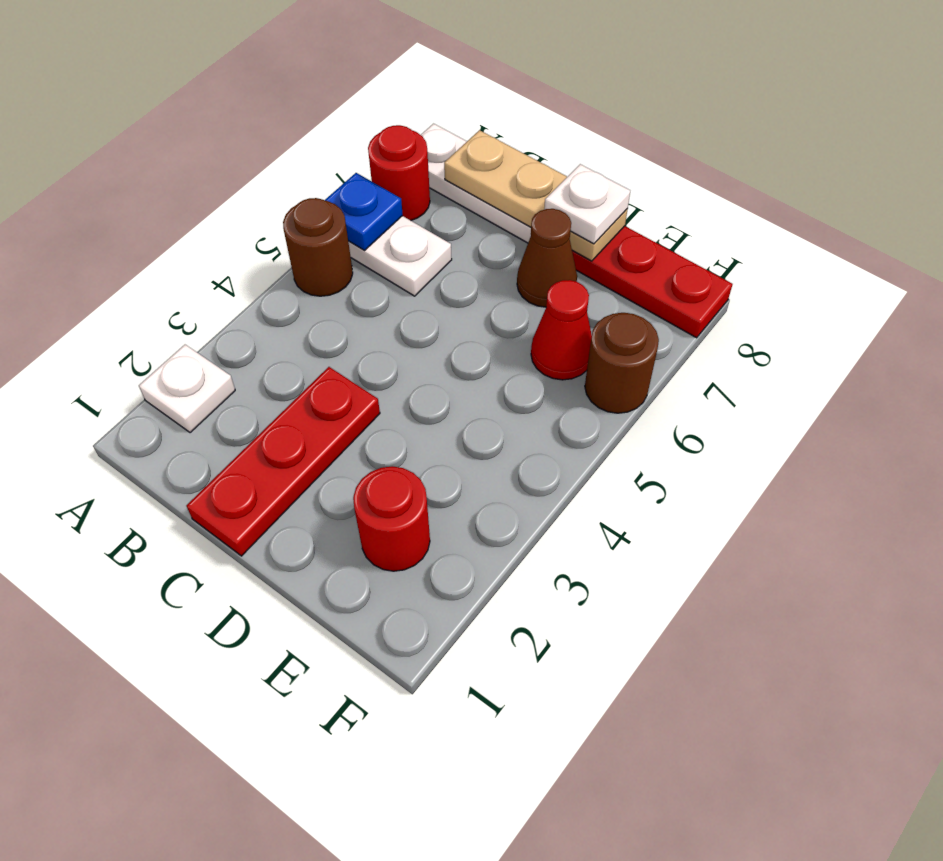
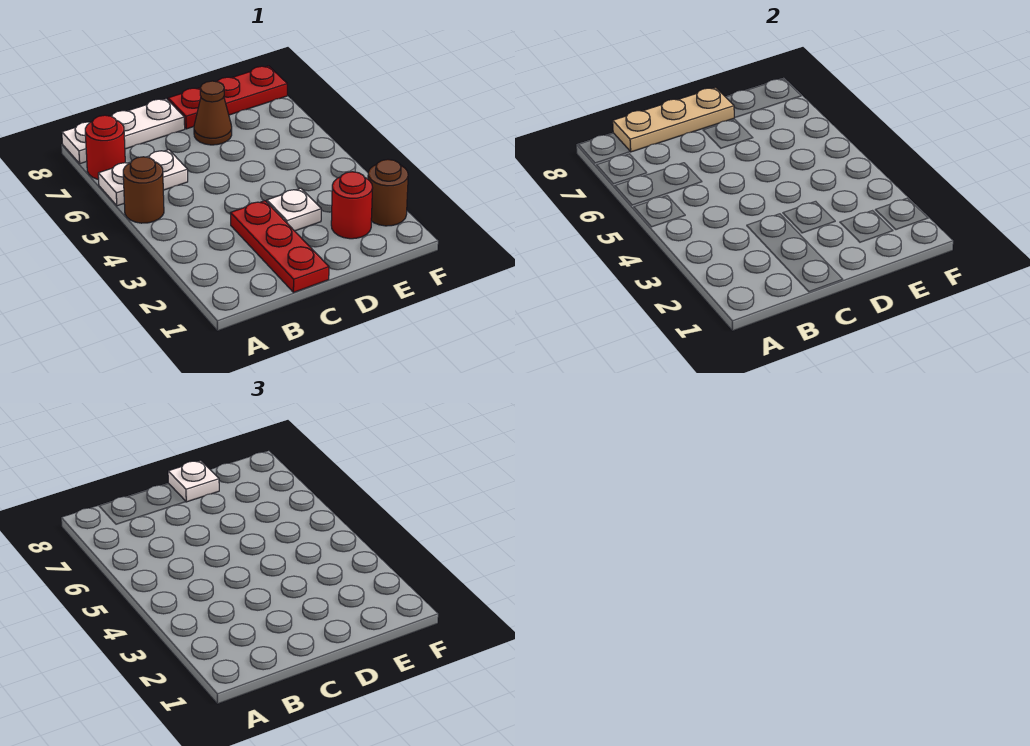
white 1x1 plate [139,345,235,433] -> white 1x1 plate moved to [267,188,321,231]
blue 1x1 plate [325,173,403,250] -> none
red 1x1 cone [531,280,592,380] -> none
brown 1x1 round brick [585,313,659,413] -> brown 1x1 round brick moved to [368,159,408,226]

